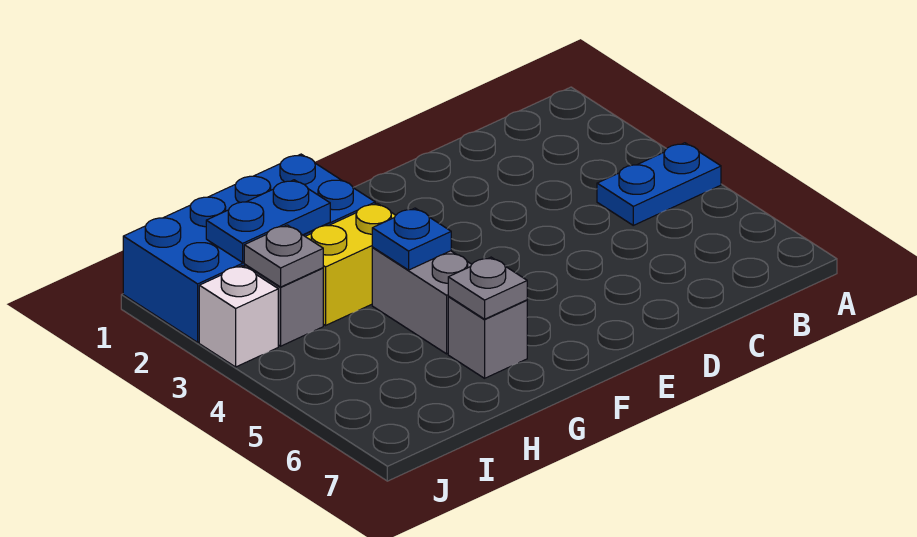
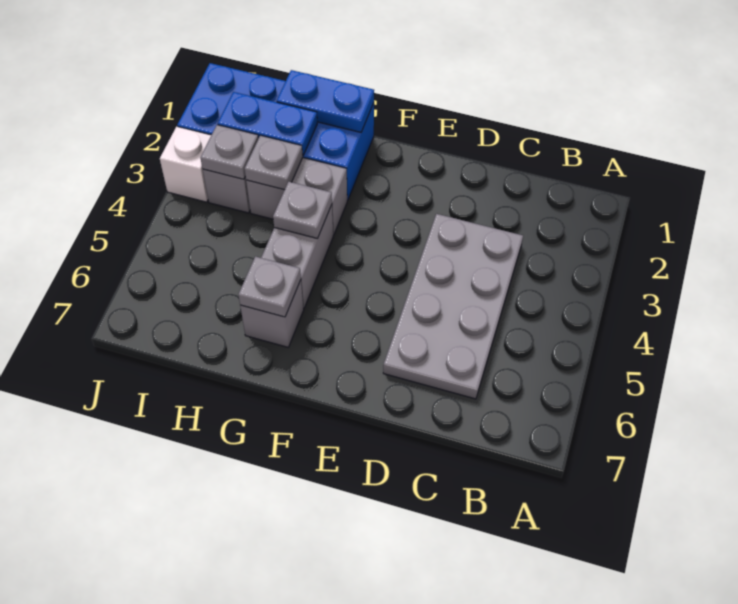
blue 1x2 plate [597,143,721,225] -> blue 1x2 plate moved to [277,70,374,132]
none -> grey 2x4 plate [383,214,523,399]
yellow 1x2 brick [305,203,396,325] -> grey 1x2 brick [246,158,347,235]
blue 1x1 plate [372,208,451,270] -> grey 1x1 plate [273,182,332,239]
none -> grey 1x1 plate [245,136,303,190]

